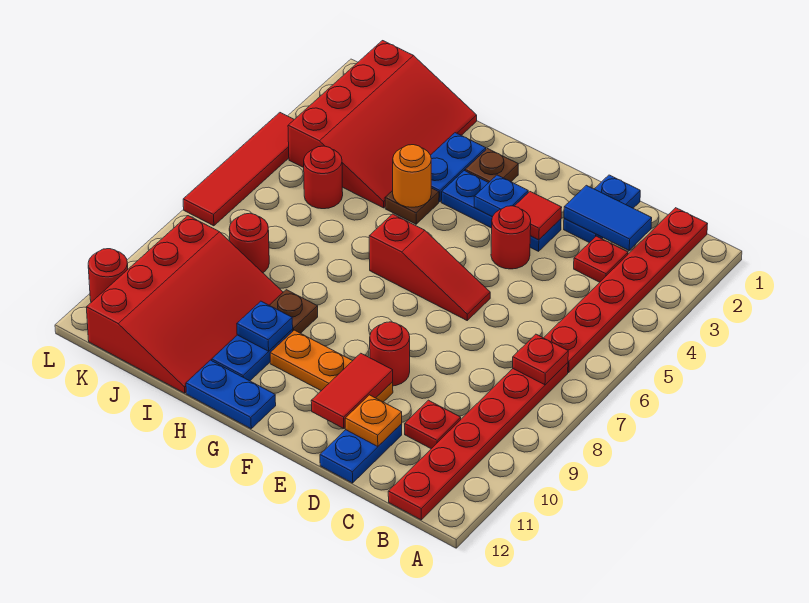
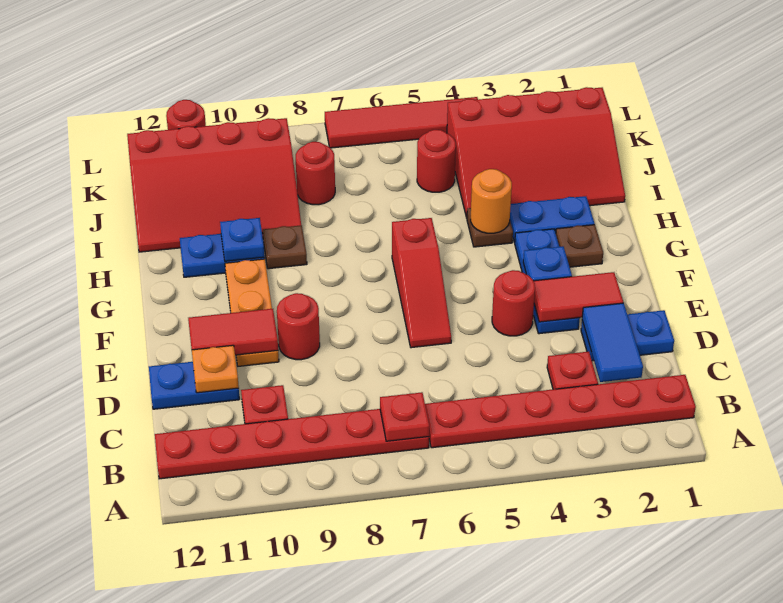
red 1x1 tile [515,192,562,240] -> red 1x2 tile [534,272,623,322]
blue 1x2 plate [186,360,276,429] -> none

